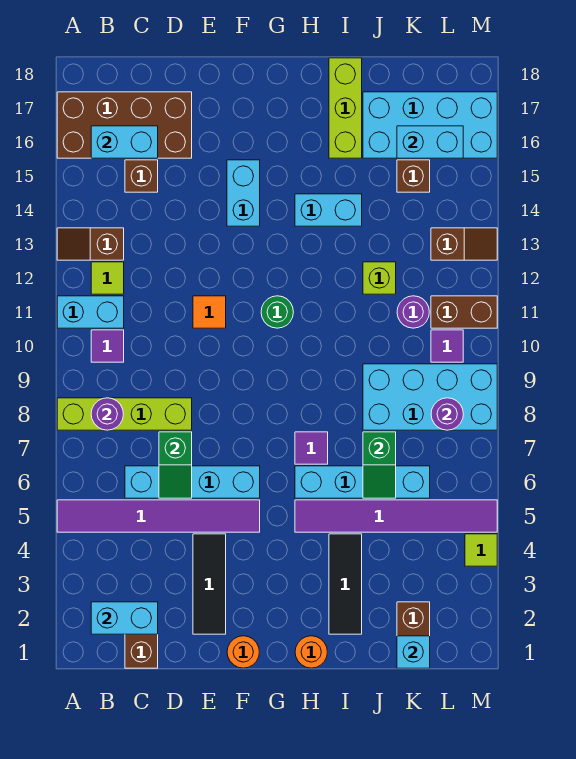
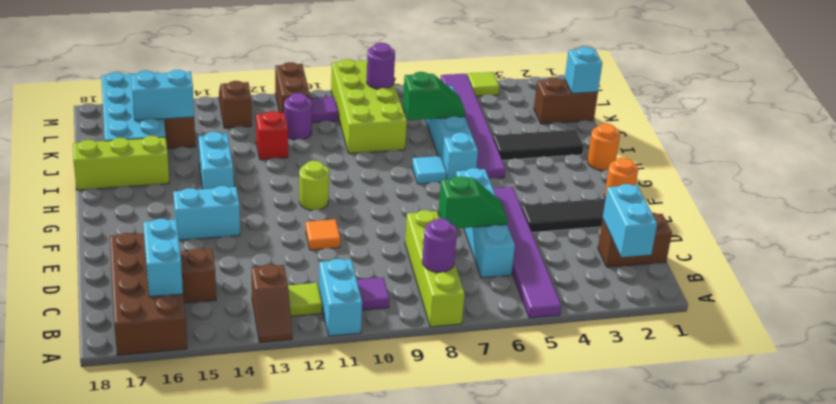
green 1x1 round brick [261,296,293,328] -> lime 1x1 round brick [299,161,329,210]
purple 1x1 tile [295,432,328,464] -> cyan 1x1 tile [412,156,447,184]
cyan 2x4 brick [363,364,497,430] -> lime 2x4 brick [331,59,407,154]
lime 1x1 brick [363,262,396,294] -> red 1x1 brick [256,111,288,160]
cyan 1x2 brick [397,126,463,158] -> cyan 1x2 brick turned to [131,70,194,121]

